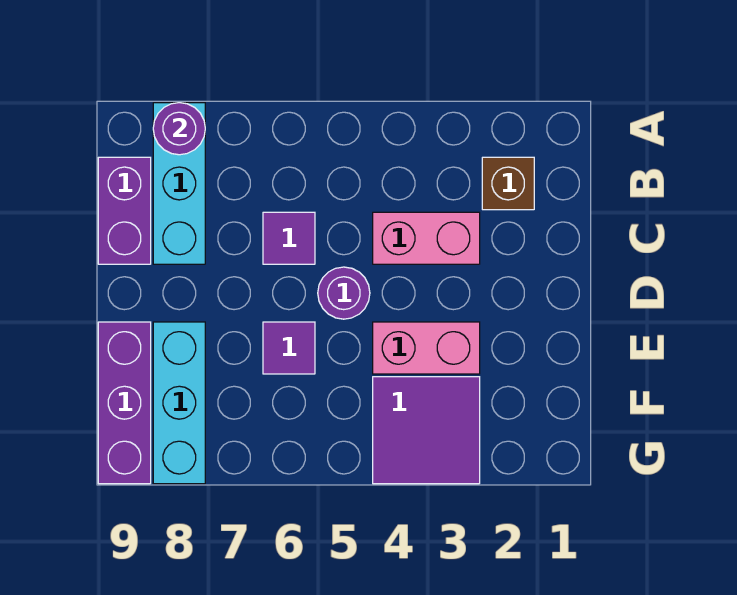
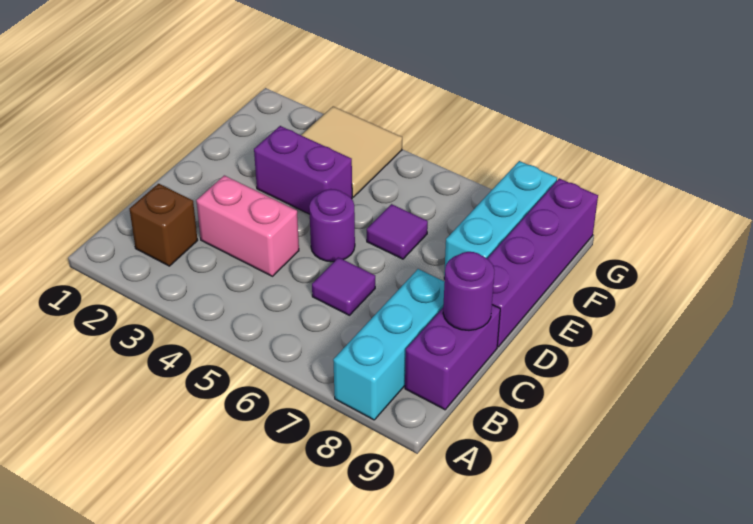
purple 1x1 round brick [153,103,205,155] -> purple 1x1 round brick moved to [443,252,494,330]
pink 1x2 brick [373,322,480,374] -> purple 1x2 brick [254,126,352,214]
purple 1x3 brick [98,322,151,484] -> purple 1x4 brick [487,178,598,347]
purple 2x2 tile [373,377,480,484] -> tan 2x2 tile [301,106,402,197]

